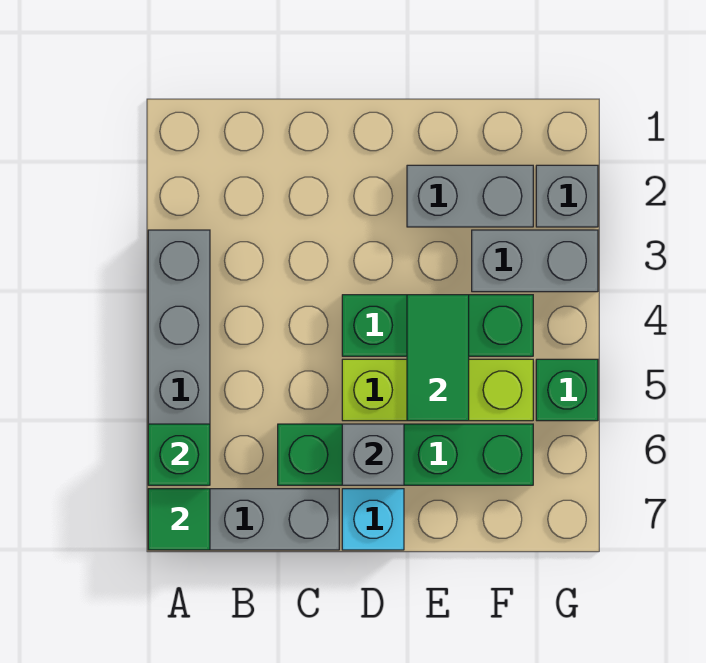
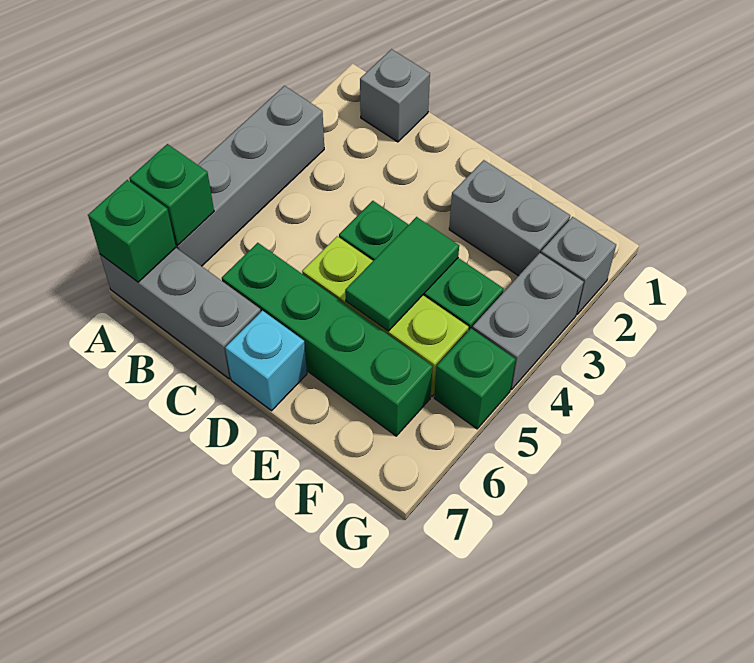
green 1x1 tile [148,489,210,550] -> green 1x1 brick [88,180,176,282]
grey 1x1 brick [342,424,404,485] -> grey 1x1 brick moved to [360,49,430,142]
grey 1x2 brick [472,230,598,292] -> grey 1x2 brick turned to [472,253,584,390]

